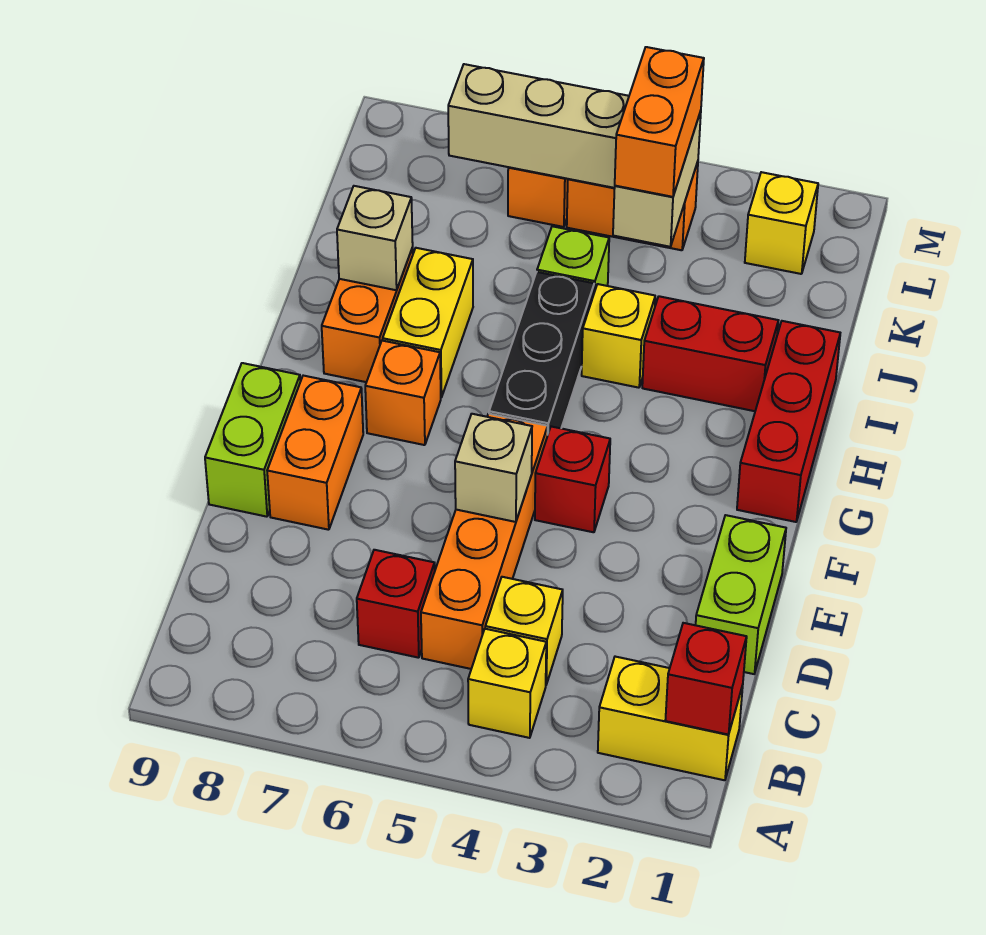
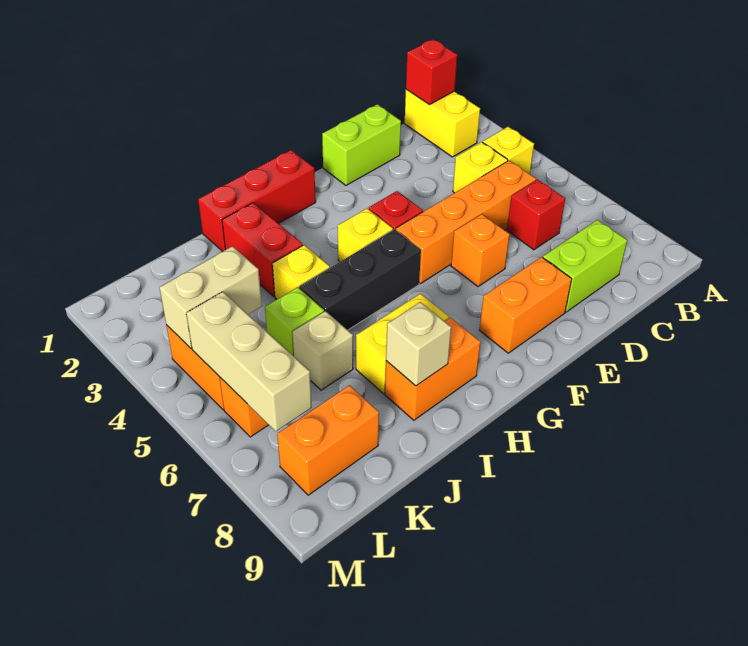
tan 1x1 brick [455,414,532,522] -> tan 1x1 brick moved to [293,311,353,390]
lime 1x2 brick [205,363,300,517] -> lime 1x2 brick moved to [543,220,627,312]
orange 1x1 brick [365,341,441,445] -> orange 1x1 brick moved to [451,214,510,286]
orange 1x2 brick [615,47,704,197] -> orange 1x2 brick moved to [277,385,379,495]
yellow 1x1 brick [745,172,818,274] -> yellow 1x1 brick moved to [338,209,393,261]

